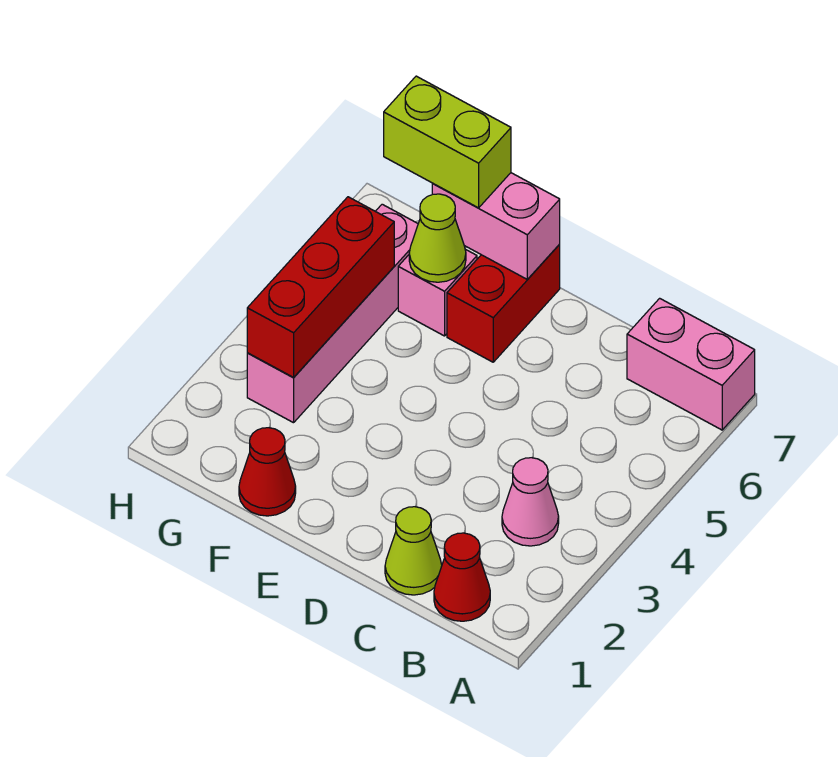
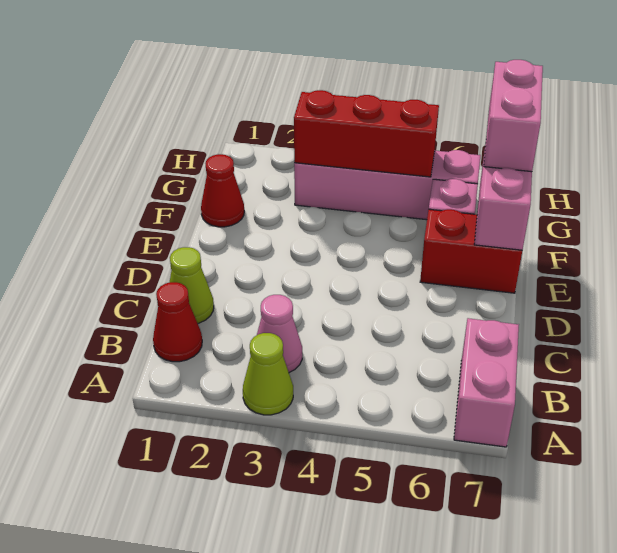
lime 1x1 cone [409,194,466,282] -> lime 1x1 cone moved to [243,333,293,415]
lime 1x2 brick [384,76,511,208] -> pink 1x2 brick [484,60,543,172]

